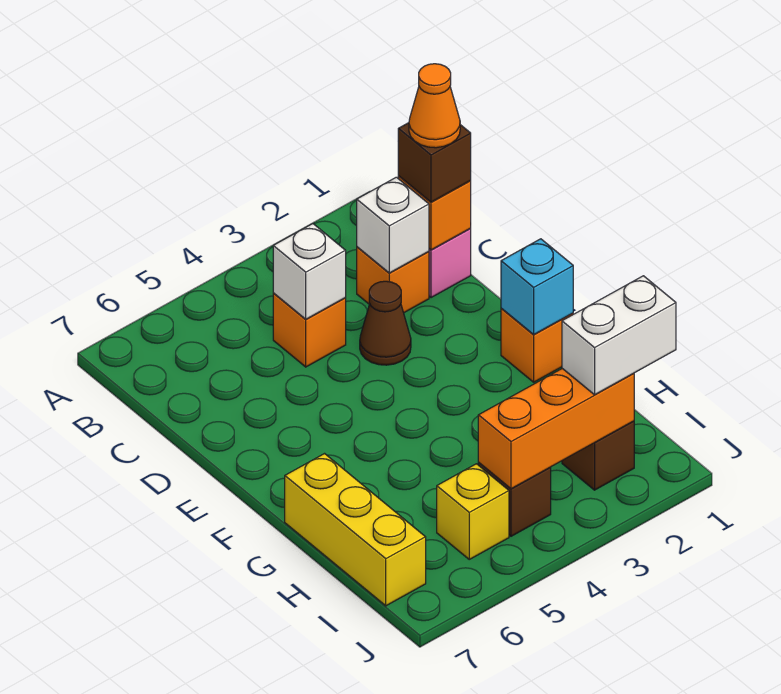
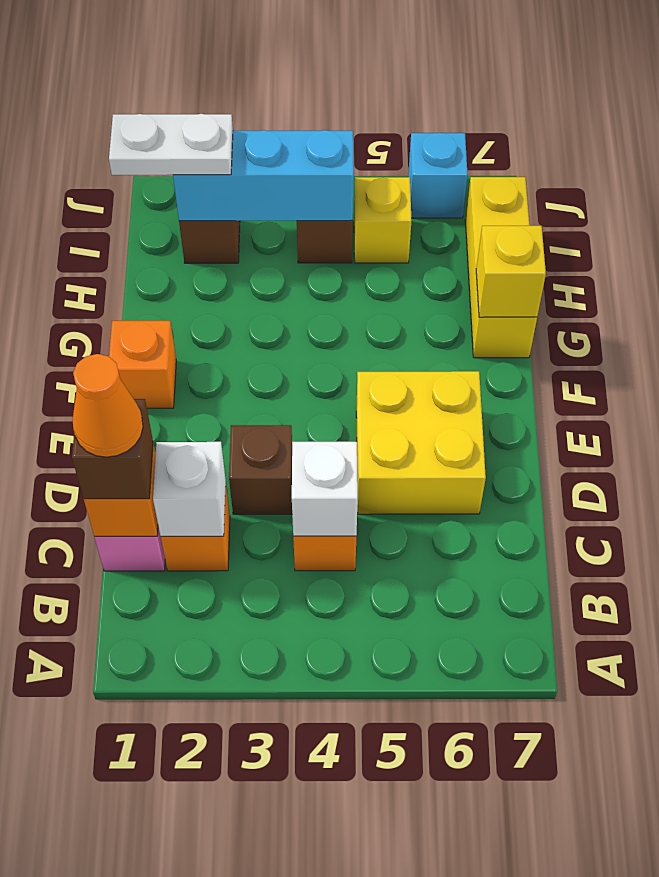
brown 1x1 cone [360,281,411,365] -> brown 1x1 brick [229,425,292,514]
none -> yellow 2x2 brick [356,371,486,514]
cyan 1x1 brick [501,239,573,334] -> cyan 1x1 brick moved to [408,133,468,218]
none -> yellow 1x1 brick [476,226,546,317]
white 1x2 brick [562,276,676,395] -> white 1x2 plate [109,114,233,175]
orange 1x3 brick [478,369,634,489] -> cyan 1x3 brick [173,130,354,221]

